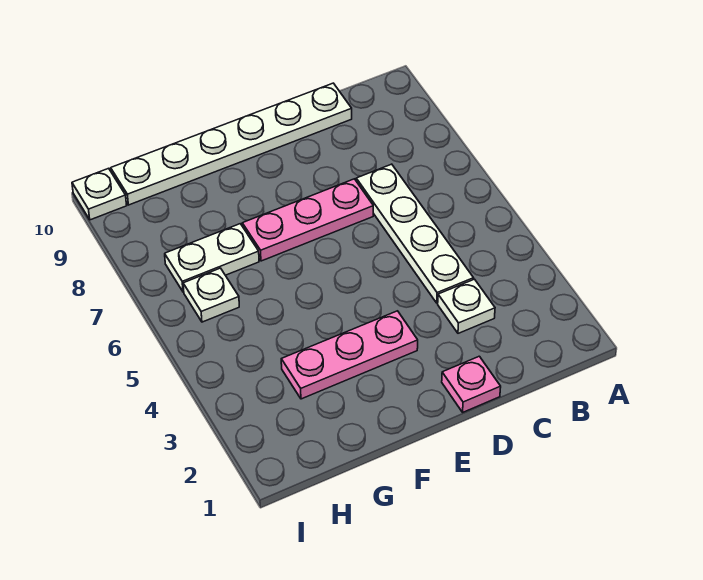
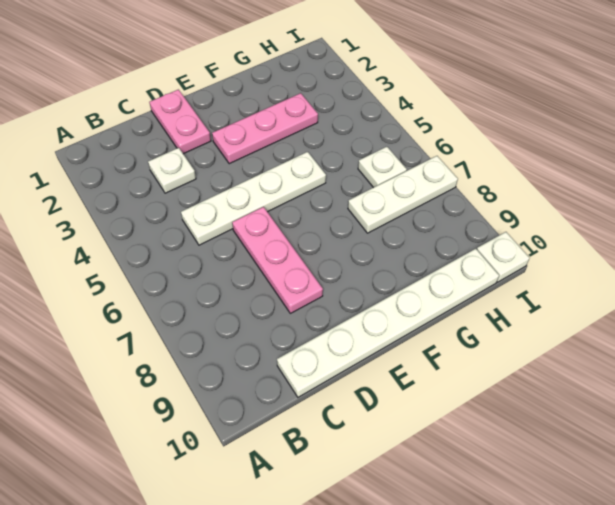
white 1x4 plate [356,164,474,303] -> white 1x4 plate turned to [181,152,326,245]
pink 1x1 plate [442,356,501,412] -> pink 1x2 plate [149,90,211,154]
pink 1x3 plate [242,179,373,261] -> pink 1x3 plate turned to [232,207,323,313]
white 1x2 plate [165,224,259,292] -> white 1x3 plate [348,156,458,233]

